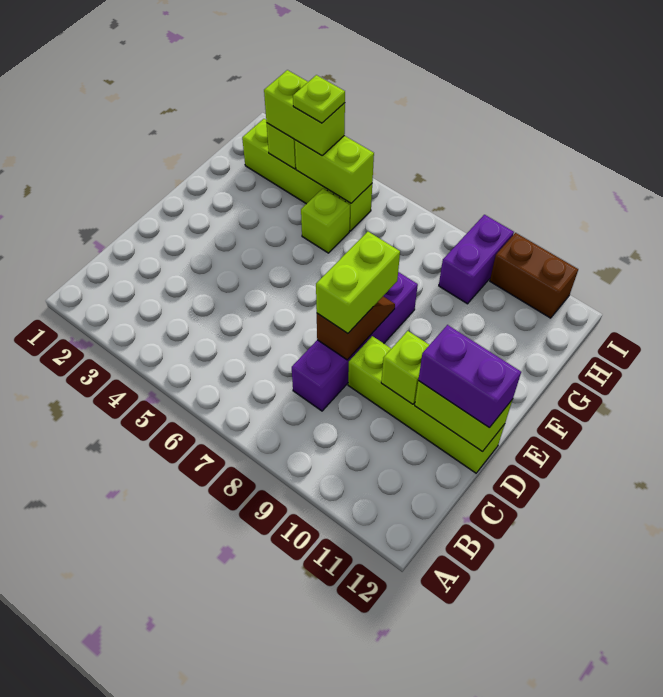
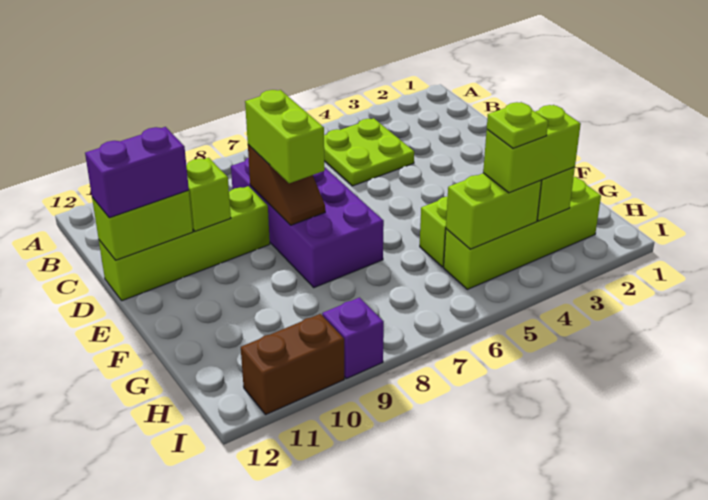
none -> lime 2x2 plate [324,118,414,186]
purple 1x4 brick [292,272,418,411] -> purple 2x4 brick [231,158,384,288]
purple 1x2 brick [439,215,514,304] -> purple 1x1 brick [322,298,384,379]

